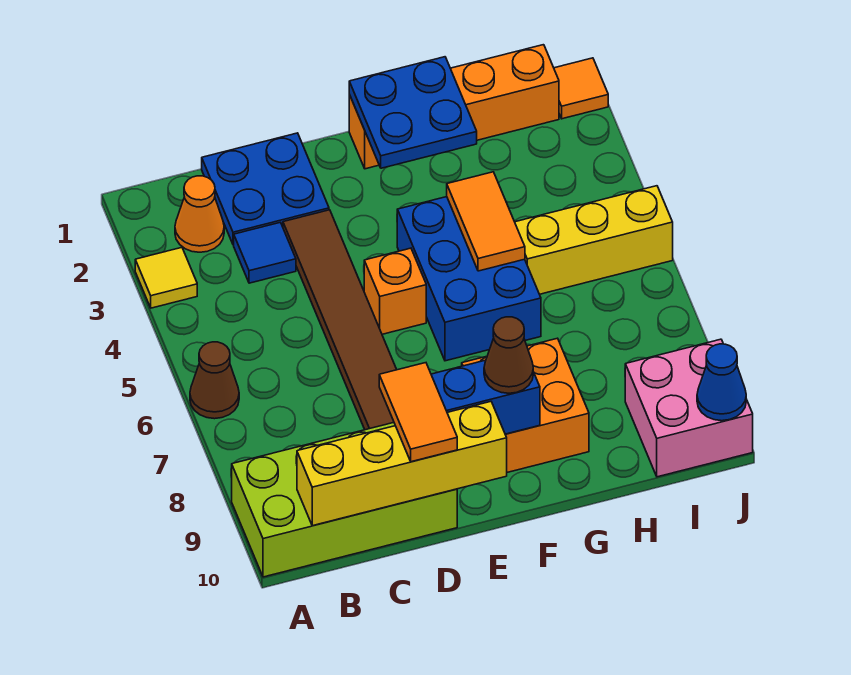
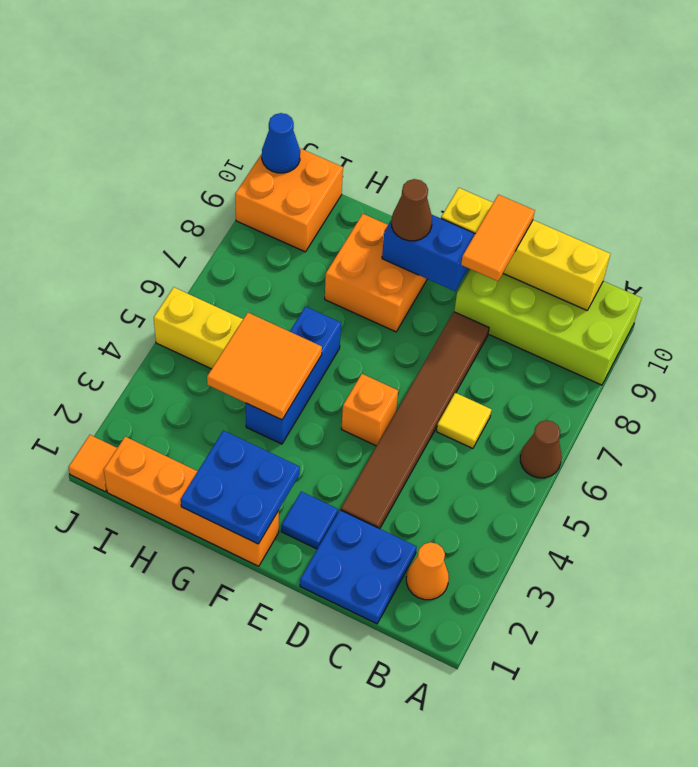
yellow 1x1 tile [135,248,197,308] -> yellow 1x1 tile moved to [436,393,492,448]
blue 1x1 tile [234,222,296,283] -> blue 1x1 tile moved to [281,492,338,549]
blue 2x3 brick [397,197,541,361] -> blue 1x3 brick [246,307,341,444]
orange 1x2 tile [447,172,525,271] -> orange 2x2 tile [207,313,322,420]
pink 2x2 brick [625,339,753,477] -> orange 2x2 brick [235,148,343,252]

